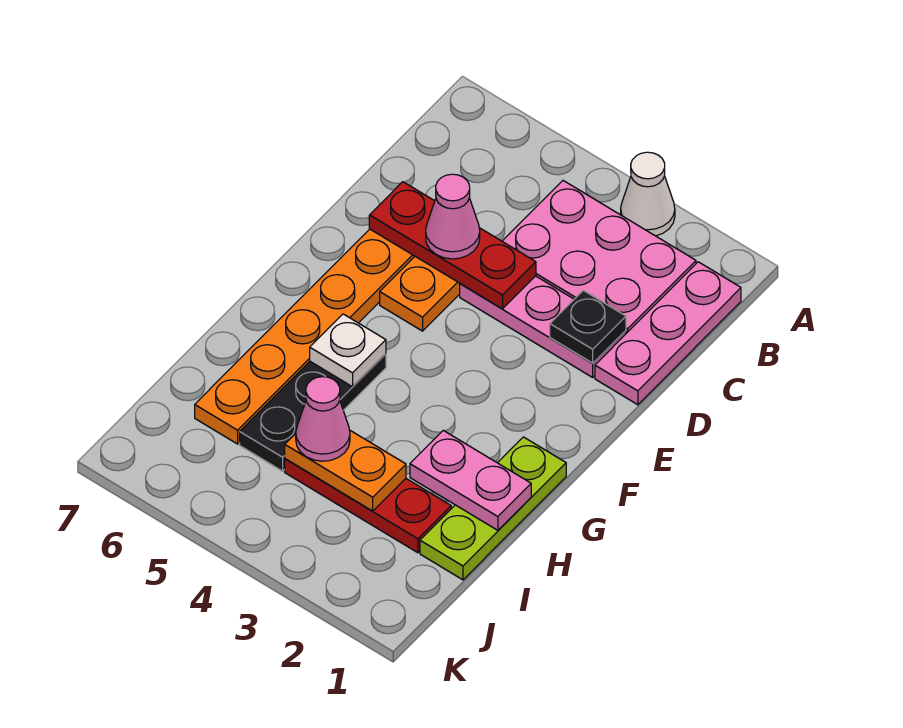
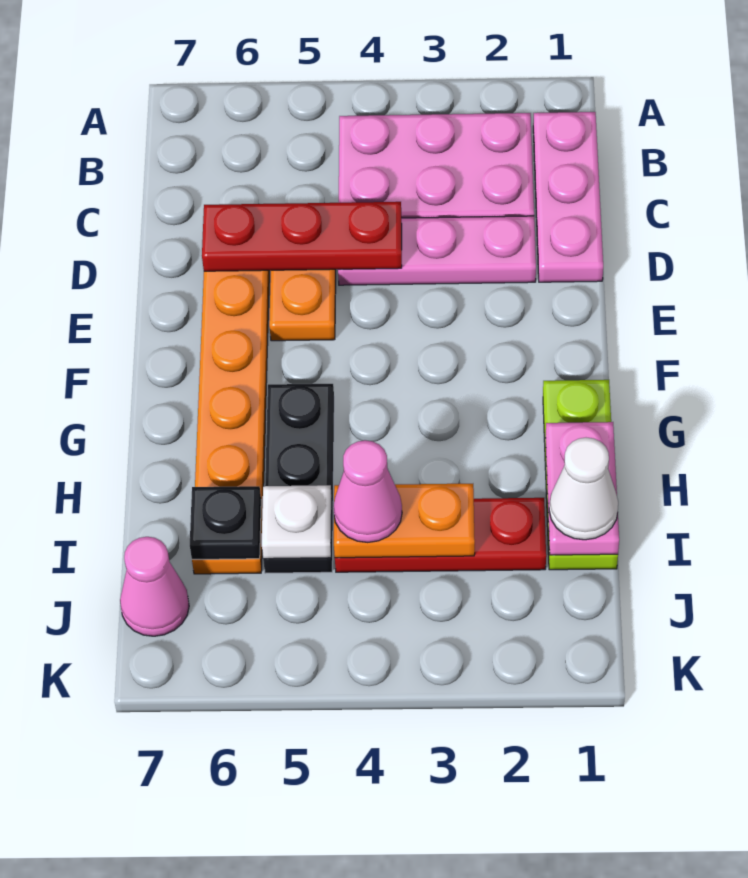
white 1x1 cone [621,152,675,236] -> white 1x1 cone moved to [549,438,618,540]
black 1x1 plate [550,290,626,363] -> black 1x1 plate moved to [190,486,261,559]
pink 1x1 cone [426,174,480,259] -> pink 1x1 cone moved to [120,537,189,636]
white 1x1 plate [310,314,386,387] -> white 1x1 plate moved to [262,485,332,559]
pink 1x2 plate [410,430,531,530] -> pink 1x2 plate turned to [545,422,619,555]

